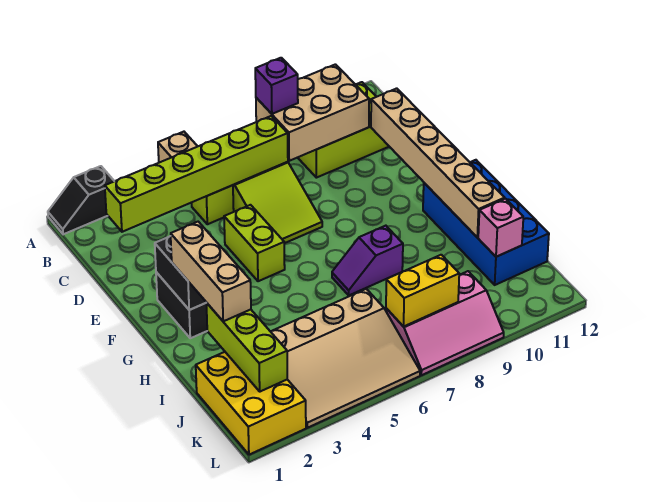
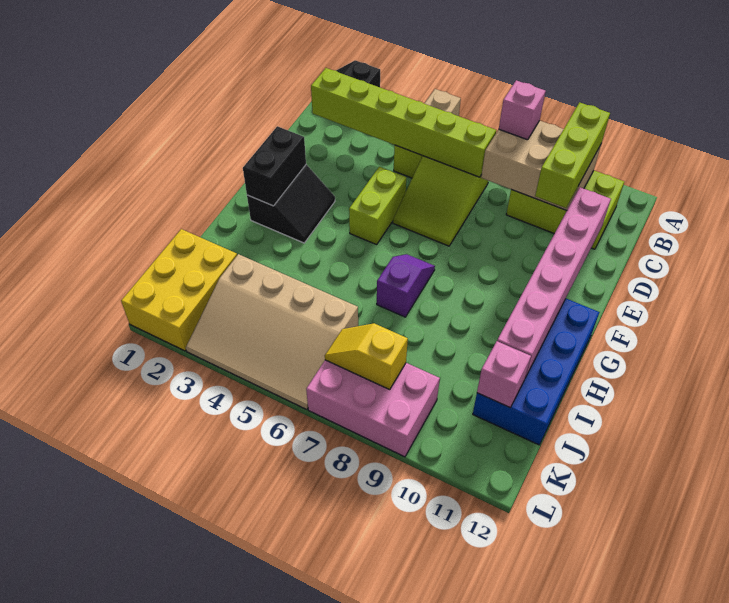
purple 1x1 brick [255,58,298,114] -> pink 1x1 brick [499,80,546,140]
tan 1x6 brick [371,88,505,237] -> pink 1x6 brick [497,187,611,376]
tan 1x3 brick [171,222,251,321] -> none
purple 1x2 slope [332,226,403,295] -> purple 1x2 slope turned to [377,254,435,317]
lime 1x3 brick [206,303,287,392] -> lime 1x3 brick moved to [535,102,610,208]
pink 2x3 slope [386,271,504,375] -> pink 2x3 brick [306,360,440,457]
yellow 1x2 brick [386,255,459,327] -> yellow 1x2 slope [325,323,408,390]

